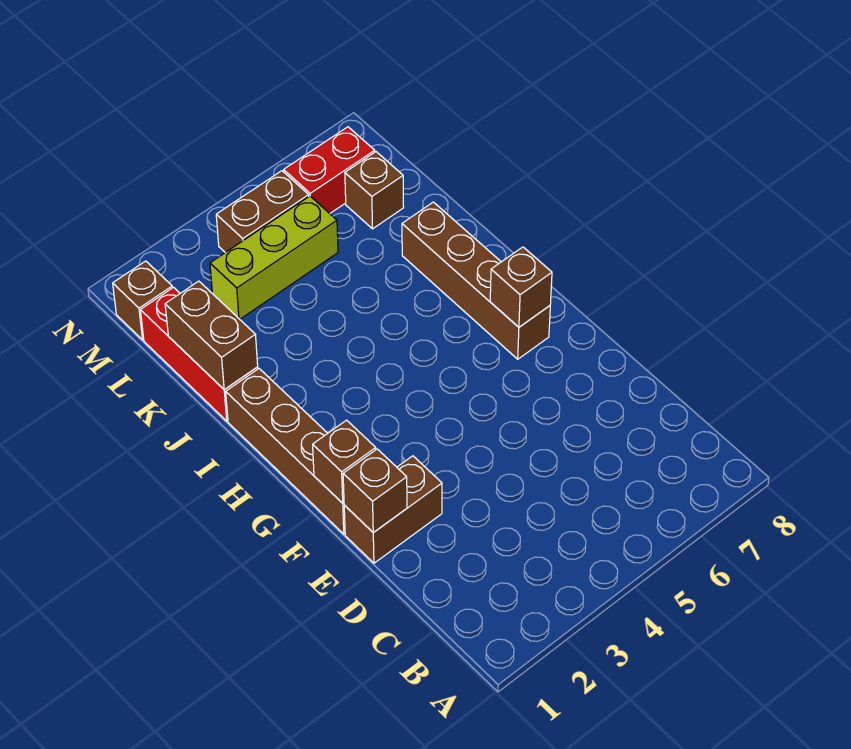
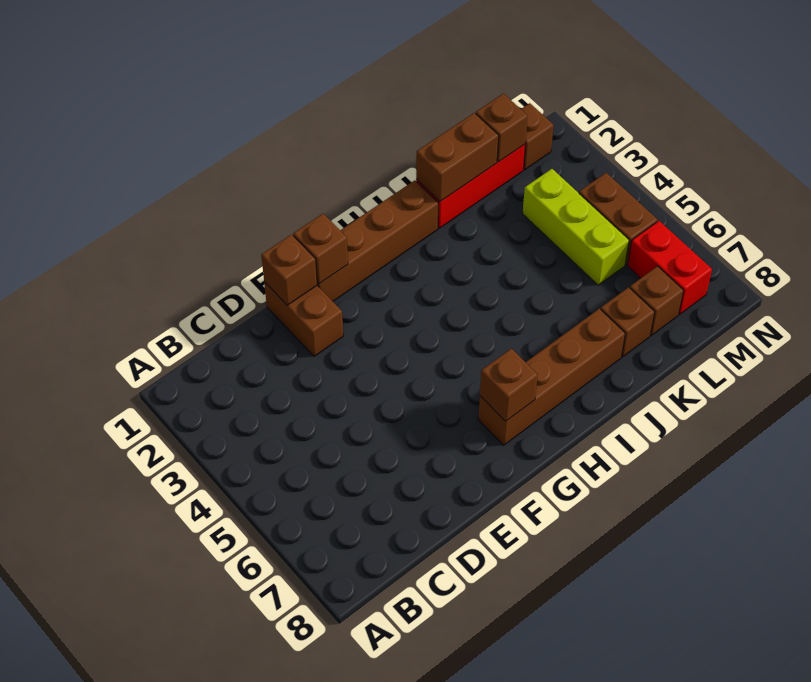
none -> brown 1x1 brick [601,287,655,357]
none -> brown 1x1 brick [476,94,528,162]

